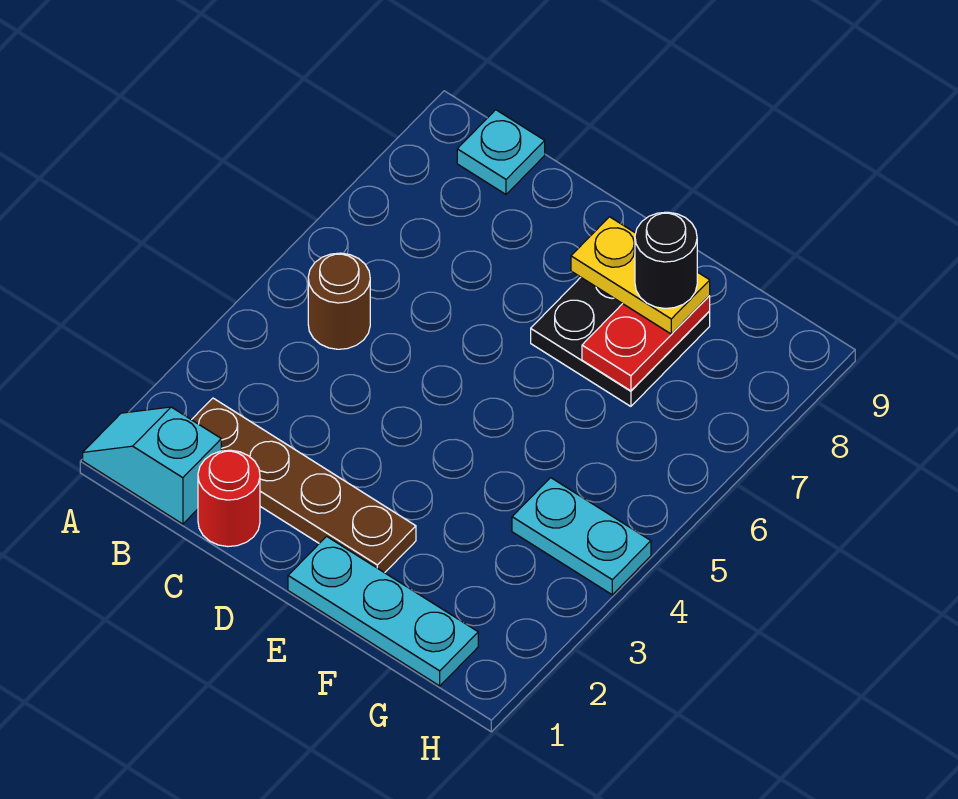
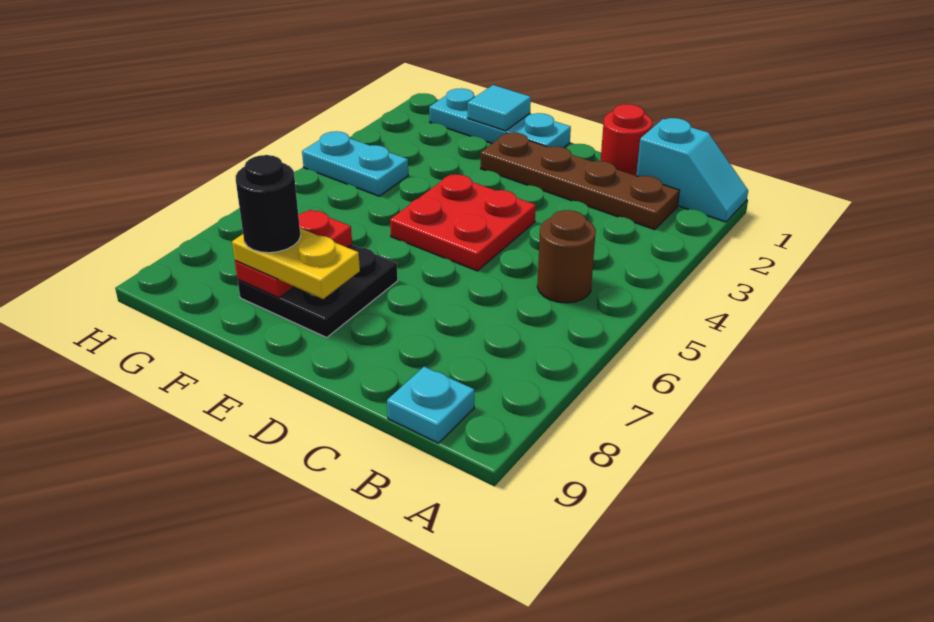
none -> red 2x2 plate [390,175,536,271]
none -> cyan 1x1 tile [468,85,531,131]

